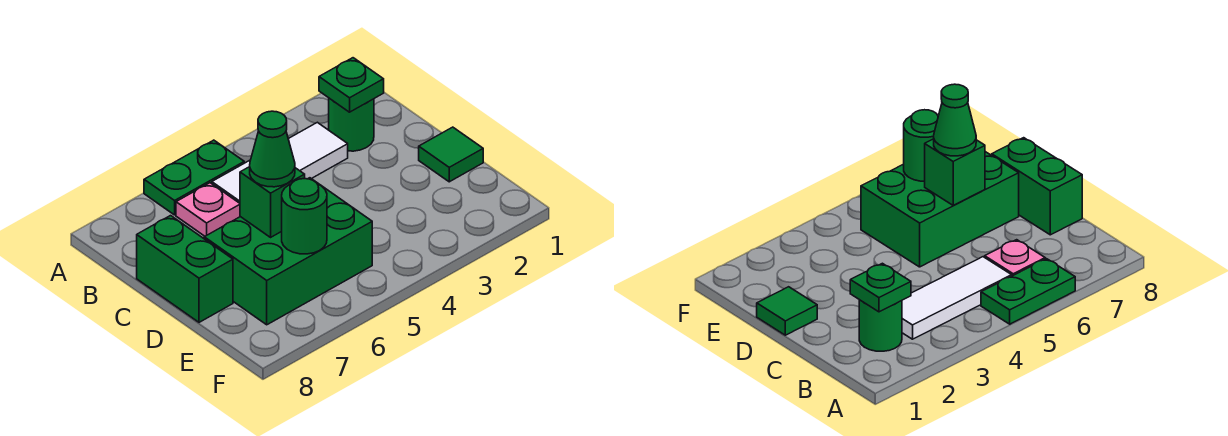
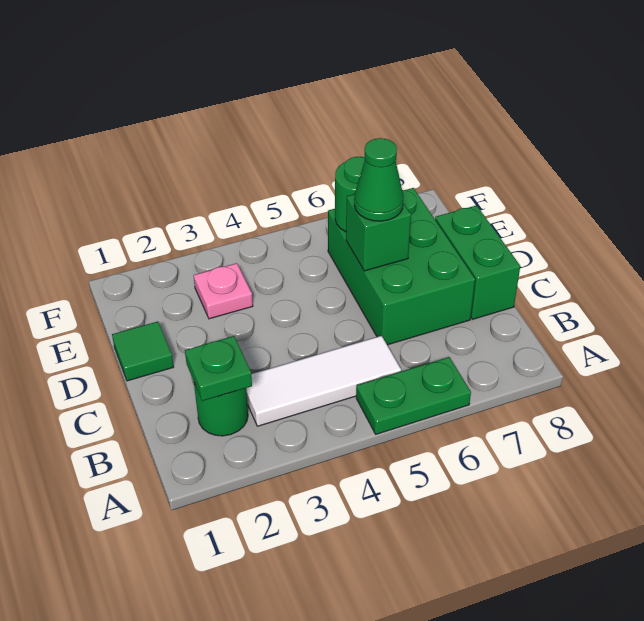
pink 1x1 plate [176,183,240,236] -> pink 1x1 plate moved to [194,263,253,319]
green 2x3 brick [204,178,372,325] -> green 2x3 brick turned to [328,188,475,345]

